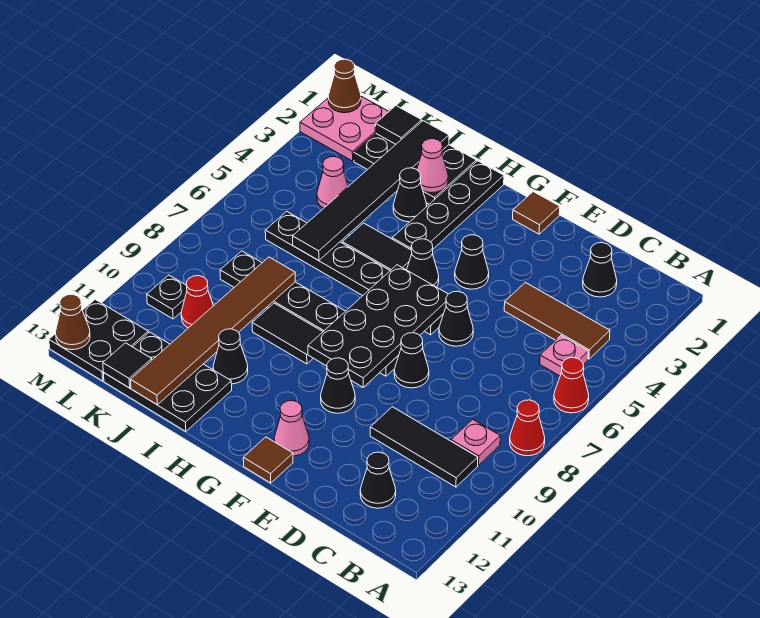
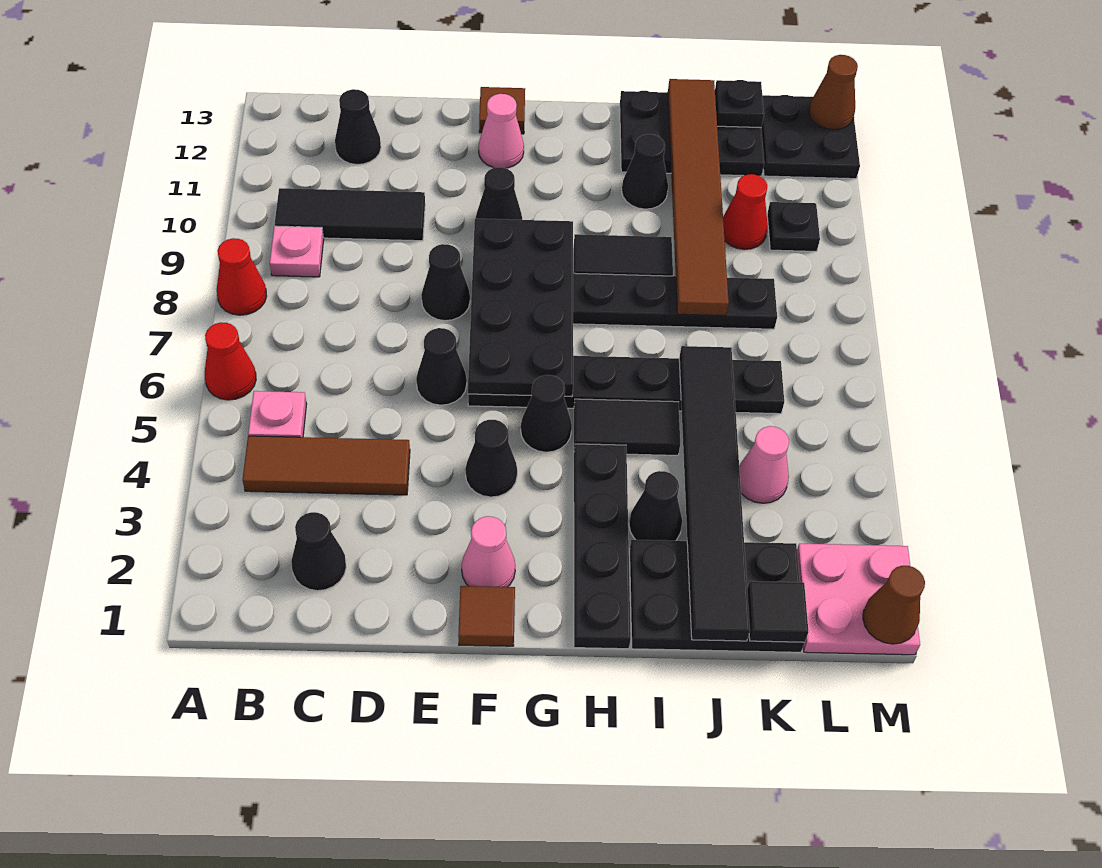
pink 1x1 cone [417,139,448,193] -> pink 1x1 cone moved to [462,516,515,587]
black 1x1 tile [103,343,152,388] -> black 1x1 plate [715,80,764,128]

